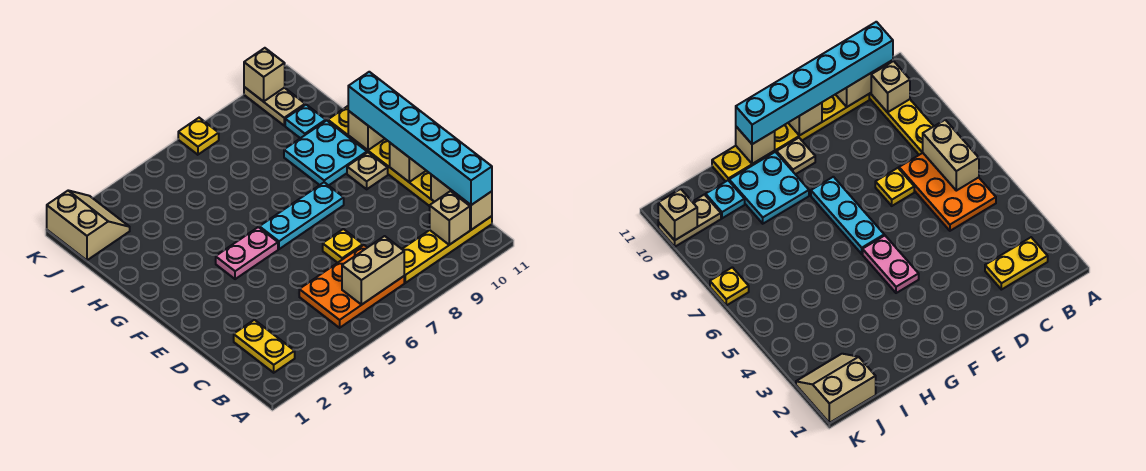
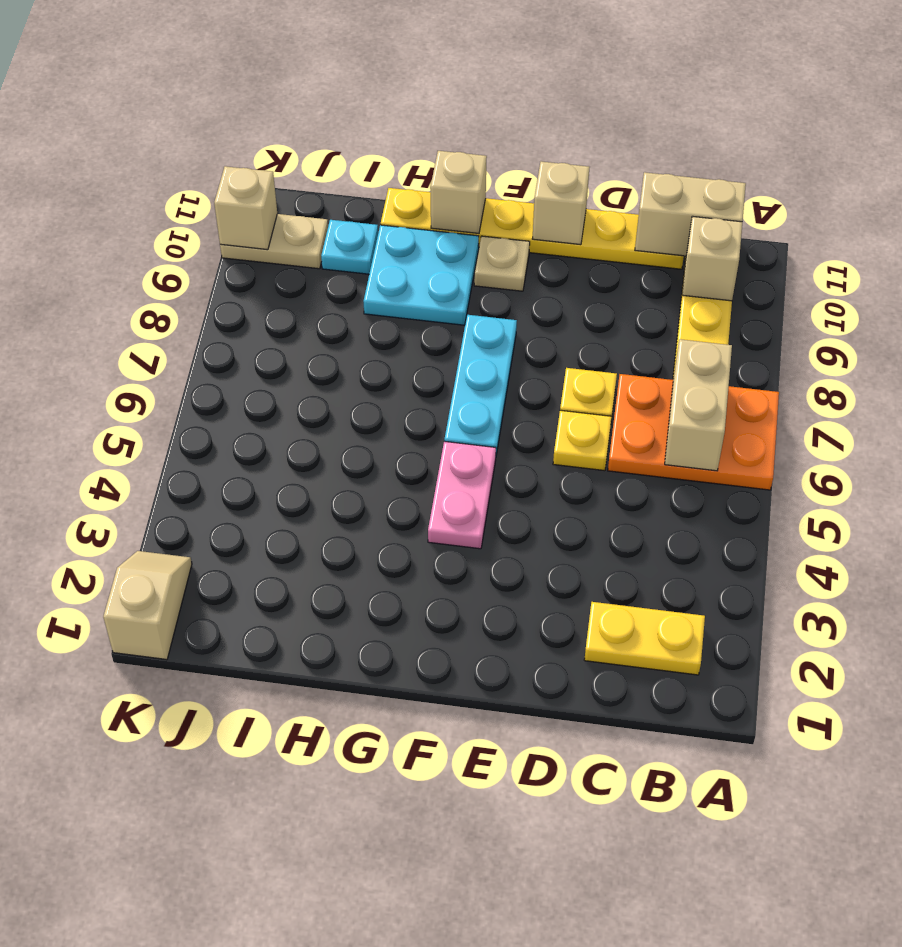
orange 2x3 plate [299,245,404,328] -> orange 2x3 plate turned to [608,374,779,490]
cyan 1x6 brick [348,72,492,205] -> none
tan 2x2 slope [47,191,130,260] -> tan 1x2 slope [103,551,192,660]
yellow 1x1 plate [178,118,219,155] -> yellow 1x1 plate moved to [553,410,612,471]

